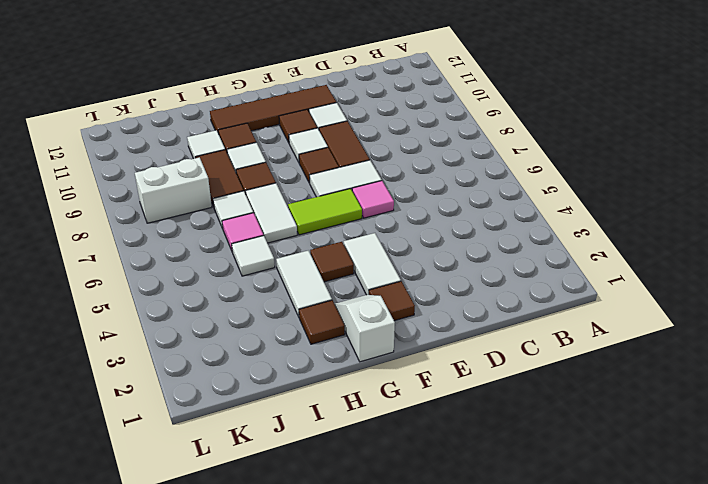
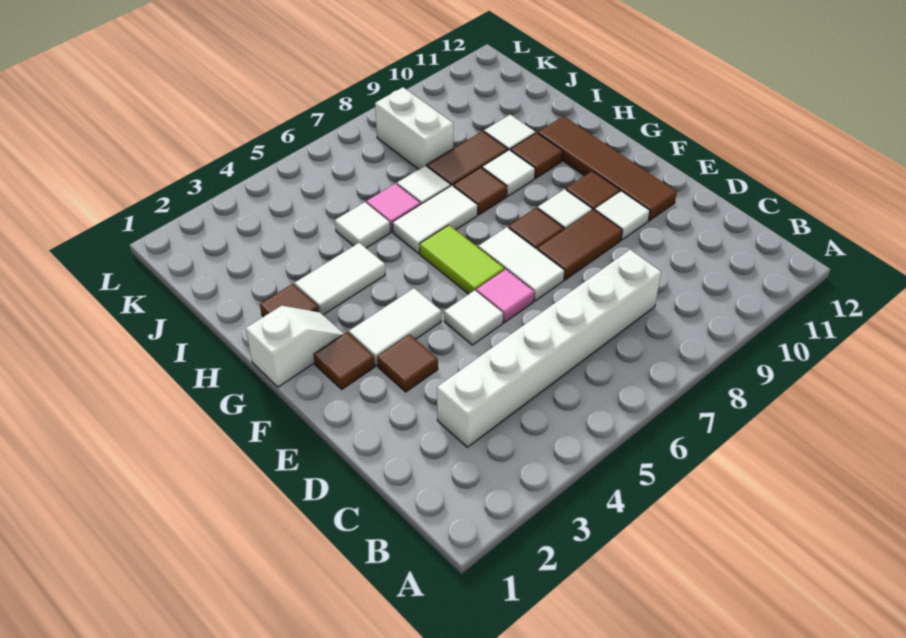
none -> white 1x6 brick [437,250,661,447]
none -> white 1x1 tile [444,290,503,345]
brown 1x1 tile [310,242,354,282] -> brown 1x1 tile moved to [377,334,438,392]

